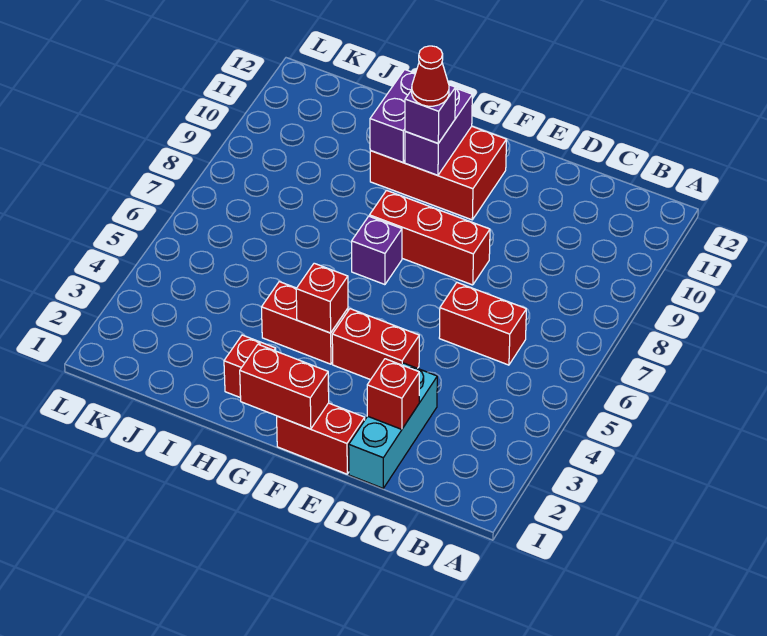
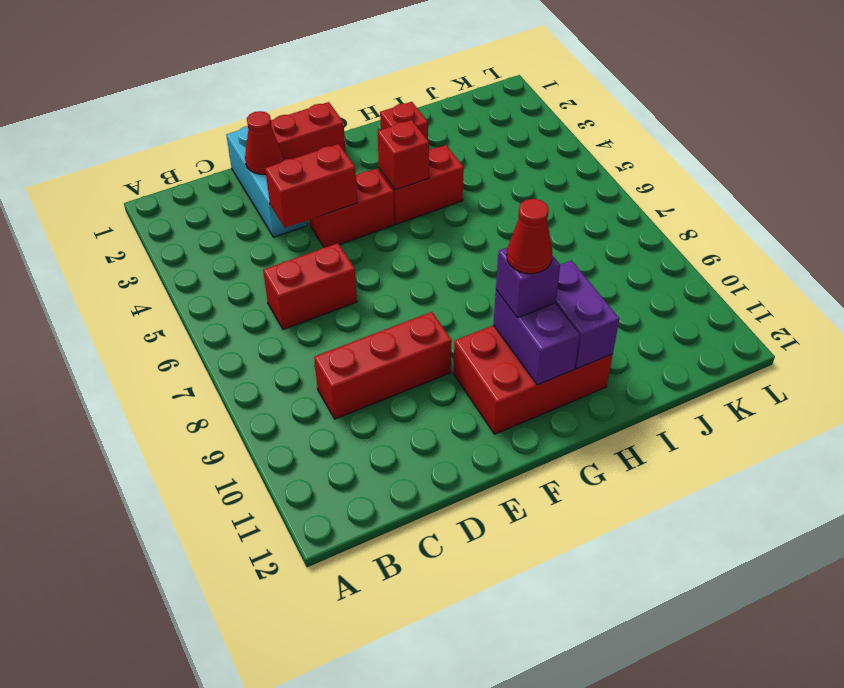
red 1x1 brick [367,359,419,429] -> red 1x1 cone [245,111,283,174]
red 1x3 brick [369,190,490,285] -> red 1x3 brick moved to [314,312,452,419]
red 1x2 brick [240,344,329,429] -> red 1x2 brick moved to [265,144,357,228]
purple 1x1 brick [352,216,402,285] -> none

